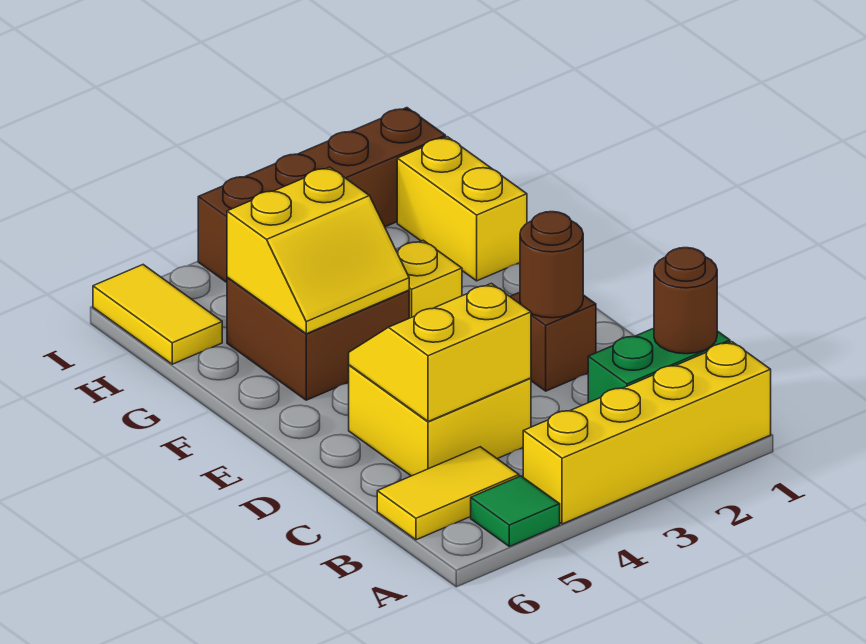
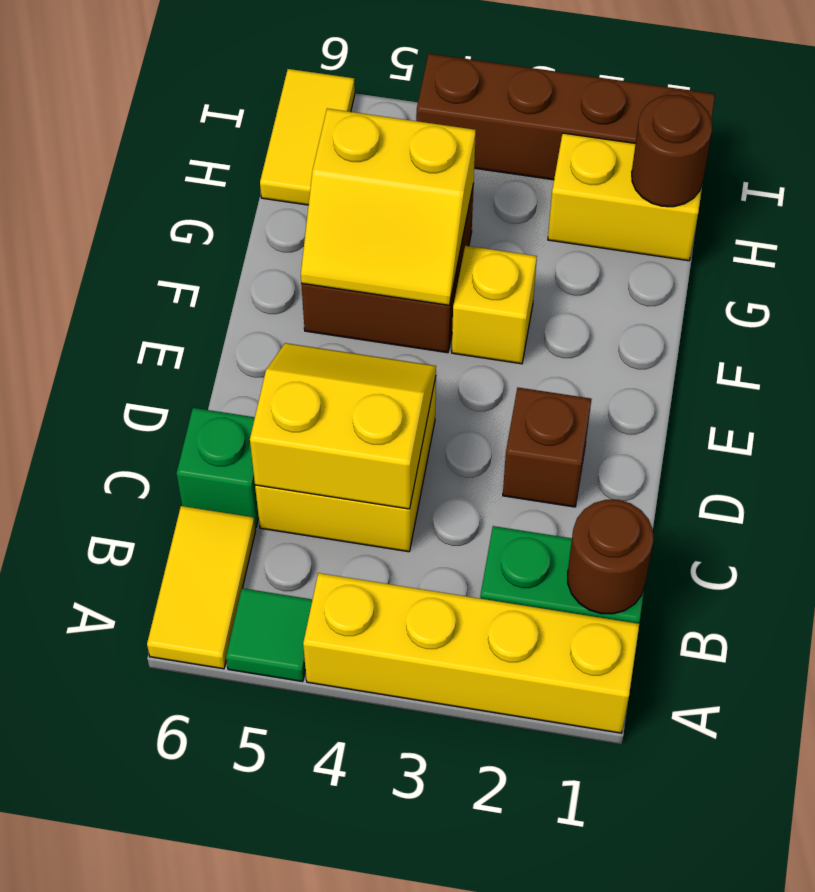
yellow 1x2 tile [377,447,519,540] -> yellow 1x2 tile turned to [147,506,256,669]
none -> green 1x1 brick [177,408,259,528]
brown 1x1 round brick [520,212,583,318] -> brown 1x1 round brick moved to [632,95,712,207]
yellow 1x2 brick [397,137,527,281] -> yellow 1x2 brick turned to [548,133,702,261]

